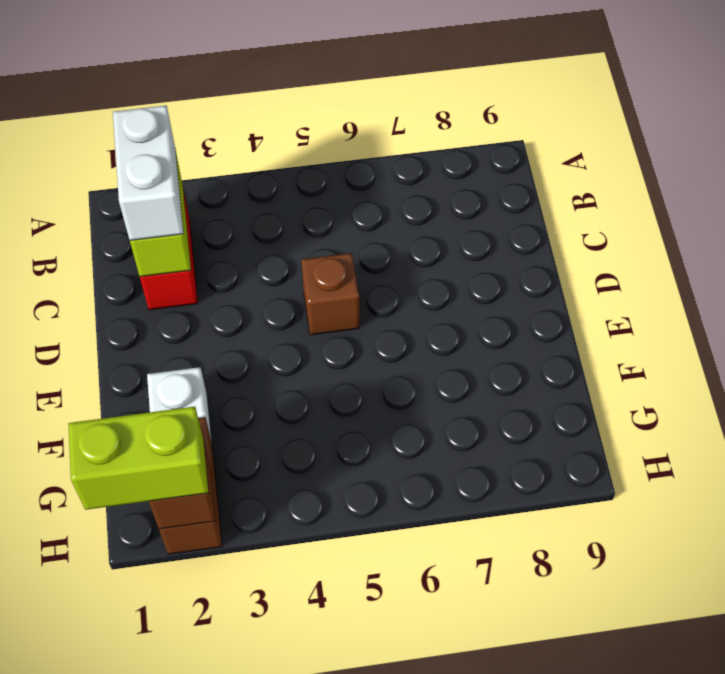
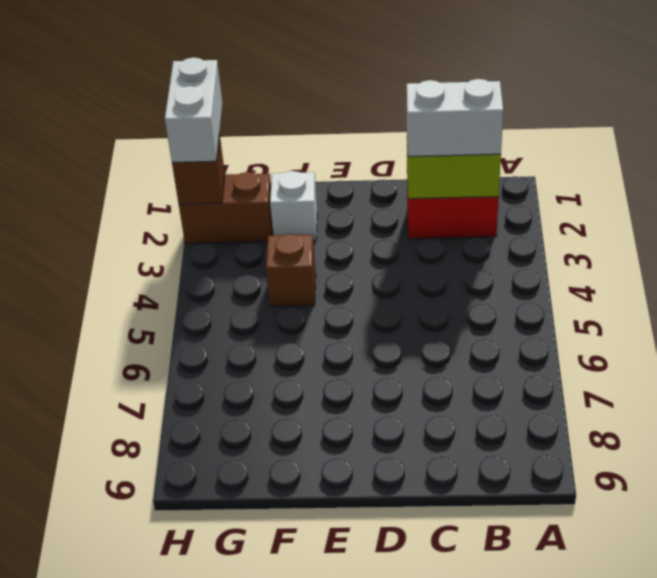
brown 1x1 brick [301,253,359,335] -> brown 1x1 brick moved to [266,234,316,307]
lime 1x2 brick [68,407,209,510] -> white 1x2 brick [165,58,222,162]

